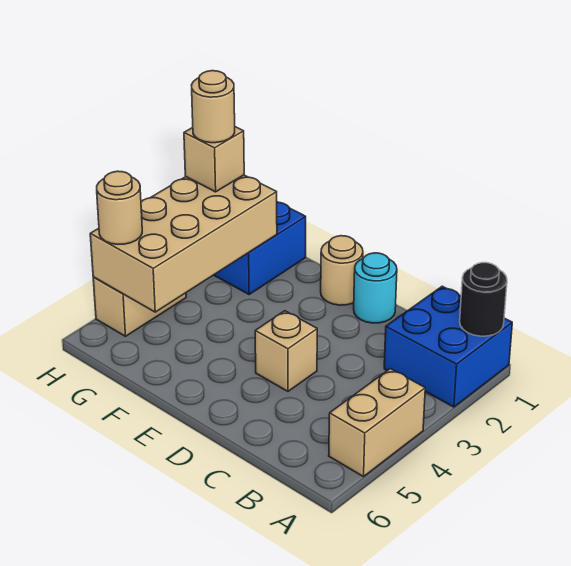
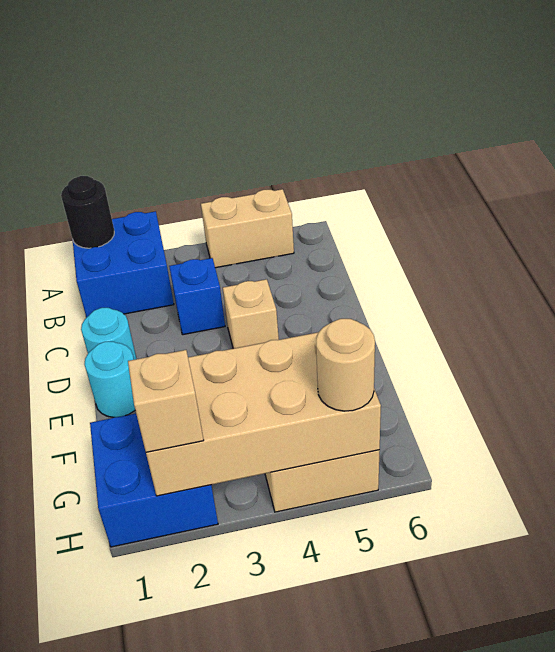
none -> blue 1x1 brick [169,258,225,335]
tan 1x1 round brick [321,236,363,305] -> cyan 1x1 round brick [84,342,135,417]
tan 1x1 round brick [192,71,235,143] -> none

